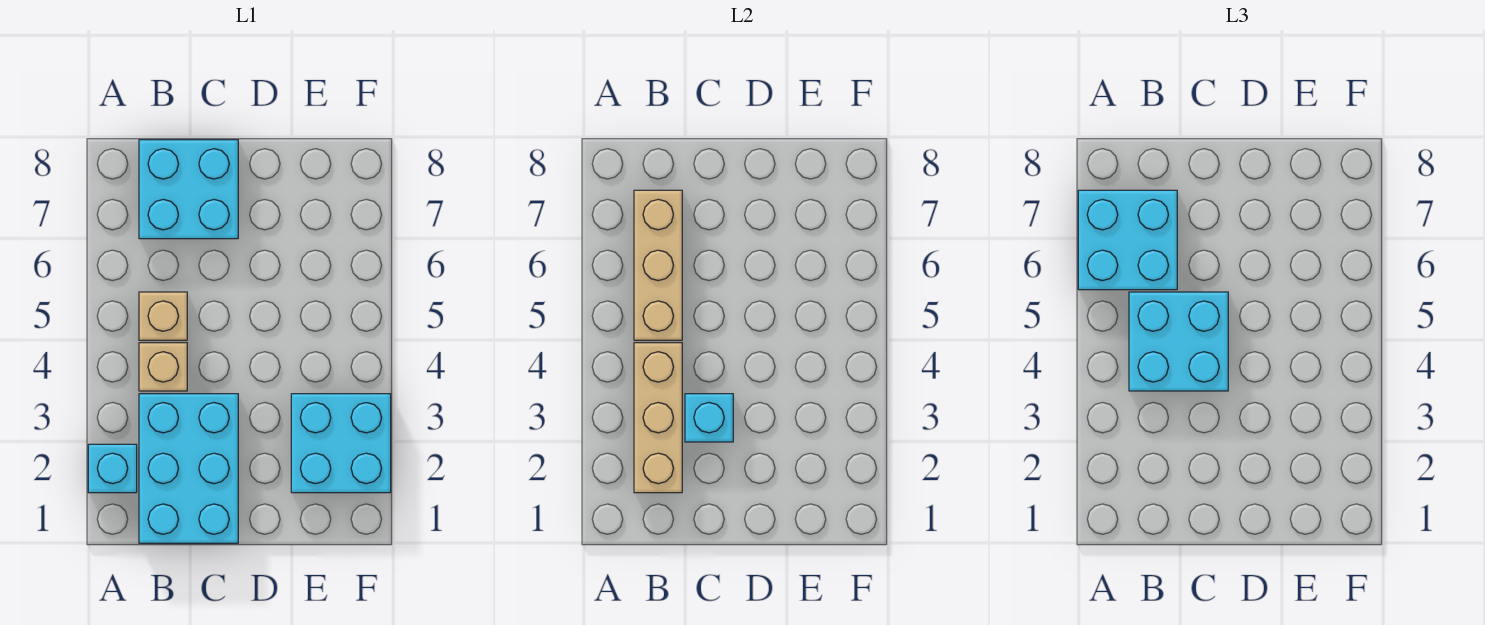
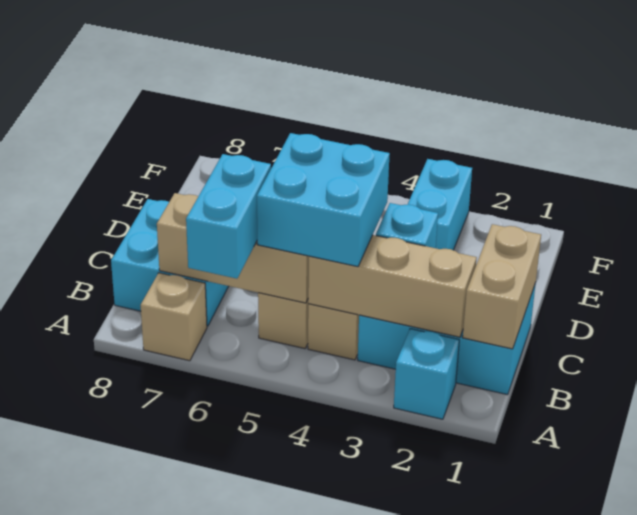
cyan 2x2 brick [1078,190,1177,290] -> cyan 1x2 brick [186,154,271,279]
none -> tan 1x1 brick [141,273,207,361]
none -> tan 1x2 brick [463,224,541,349]
cyan 2x2 brick [291,394,391,493] -> cyan 1x2 brick [407,159,472,250]

